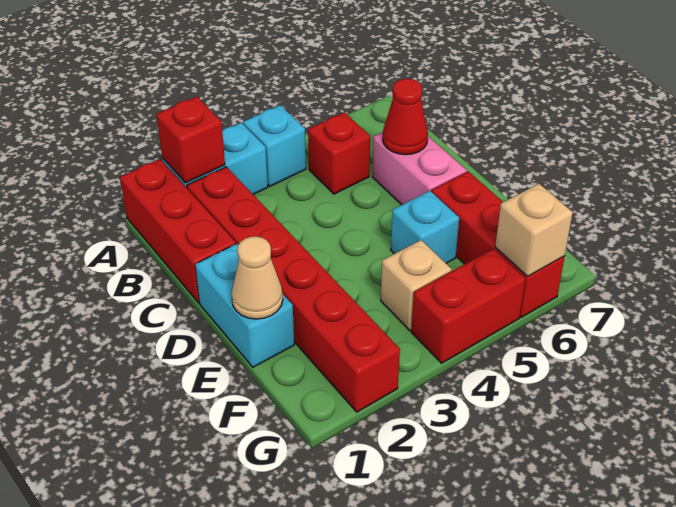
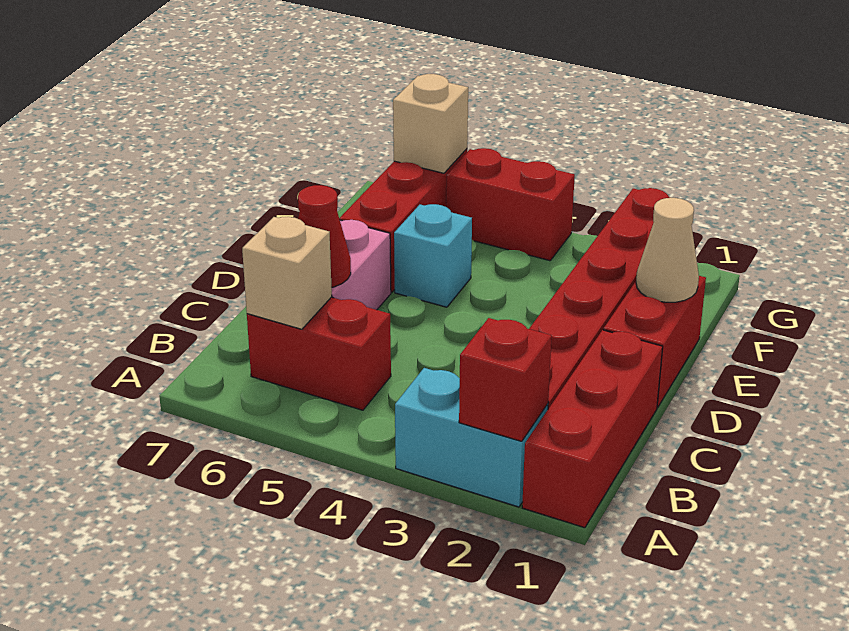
cyan 1x1 brick [243,105,306,186] -> none
red 1x1 brick [308,112,370,194] -> red 1x2 brick [247,297,391,410]
cyan 1x2 brick [195,244,294,367] -> red 1x2 brick [603,276,706,407]
tan 1x1 brick [381,240,452,330] -> tan 1x1 brick moved to [242,217,332,329]

